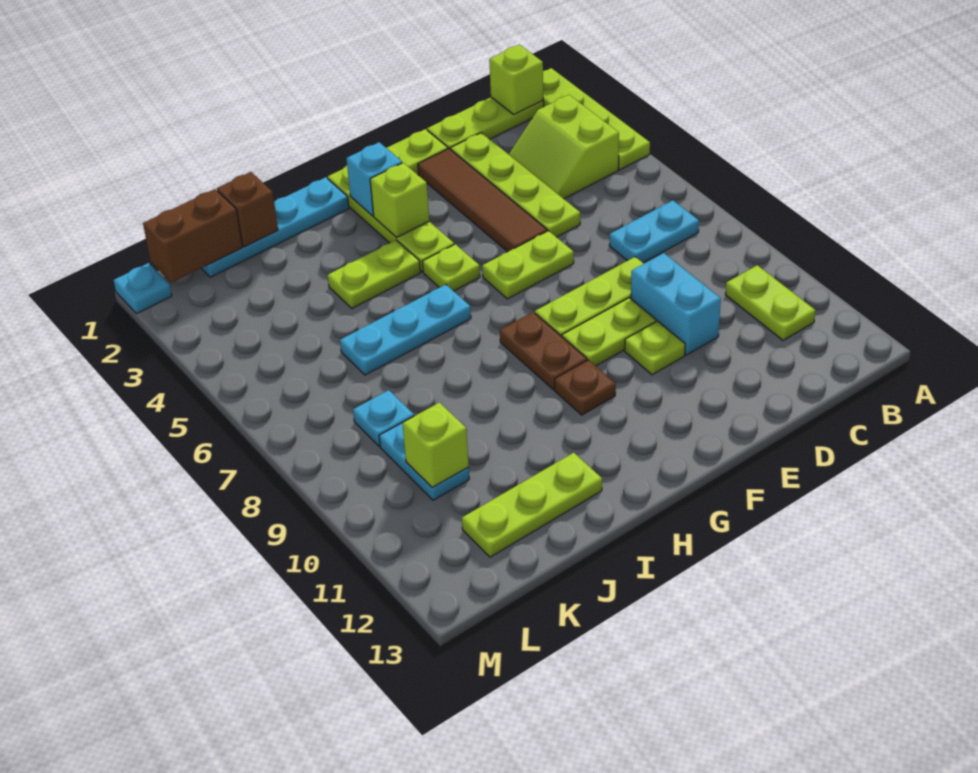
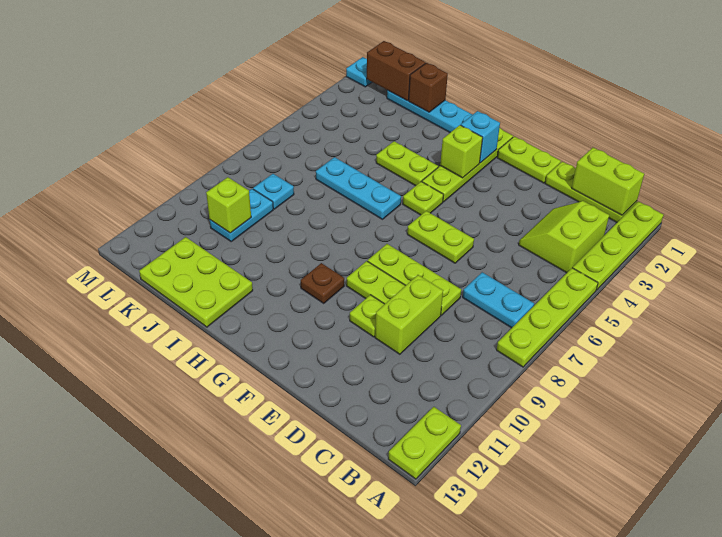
lime 1x1 brick [489,45,543,114] -> lime 1x2 brick [572,148,644,215]
lime 1x2 plate [725,265,815,340] -> lime 1x2 plate moved to [388,407,461,479]
lime 1x4 plate [451,133,580,237] -> lime 1x4 plate moved to [497,268,598,367]
cyan 1x2 brick [631,253,721,355] -> lime 1x2 brick [375,275,443,354]
brown 1x4 tile [418,149,547,252] -> none
brown 1x2 plate [500,312,587,390] -> none
lime 1x3 plate [462,453,602,557] -> lime 2x3 plate [139,237,253,327]

